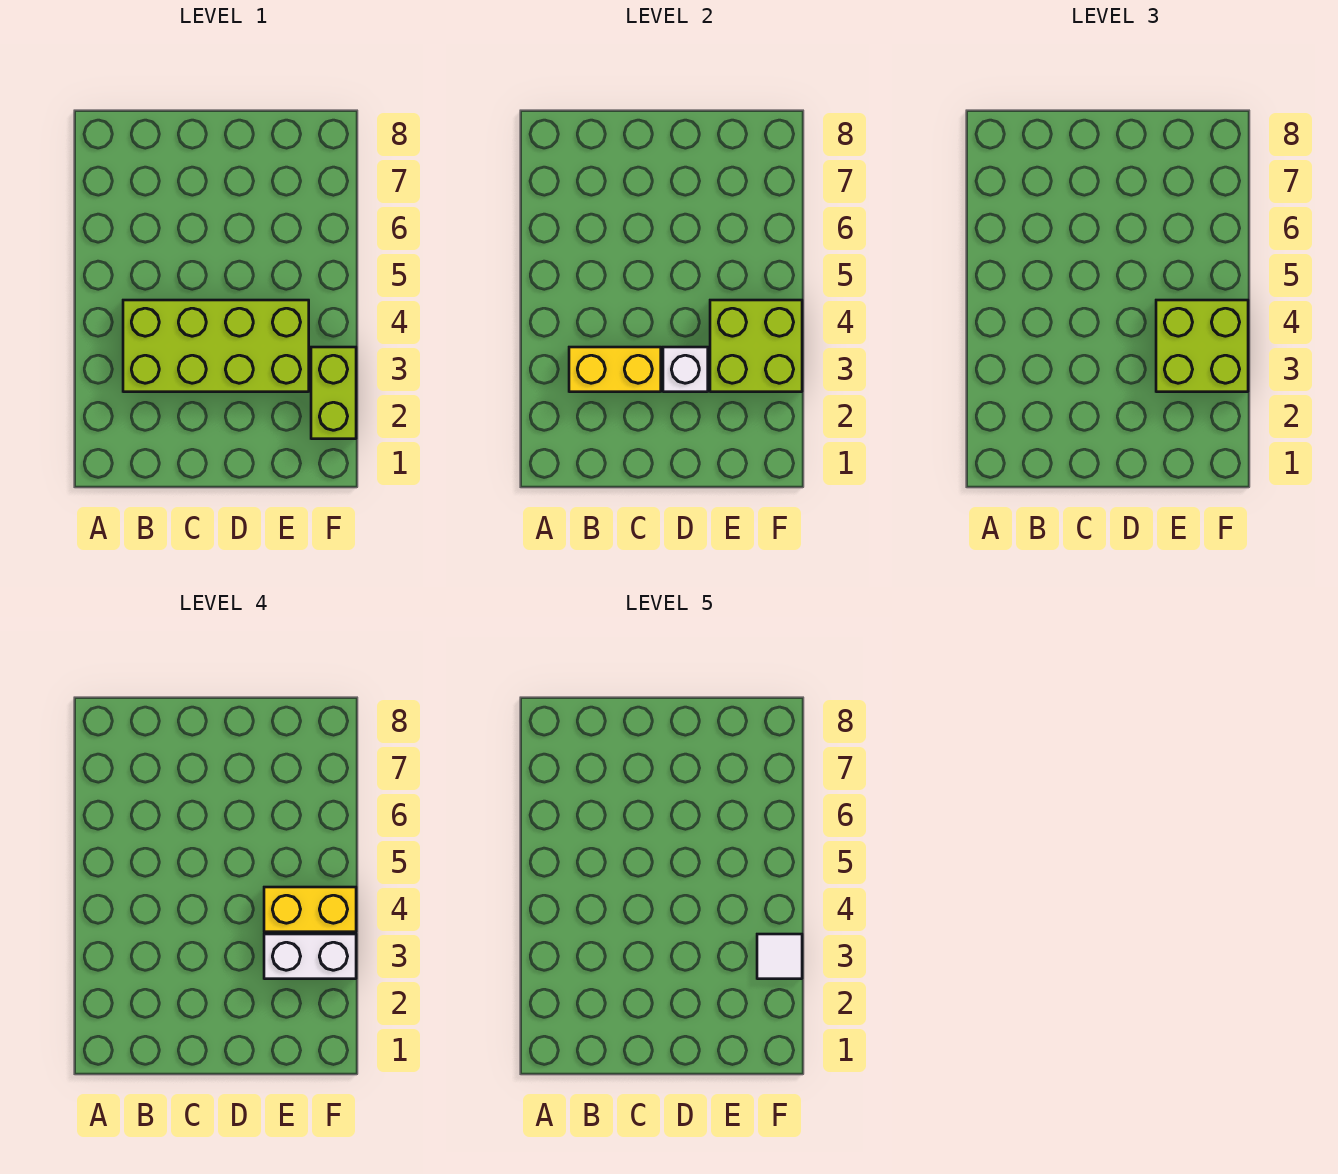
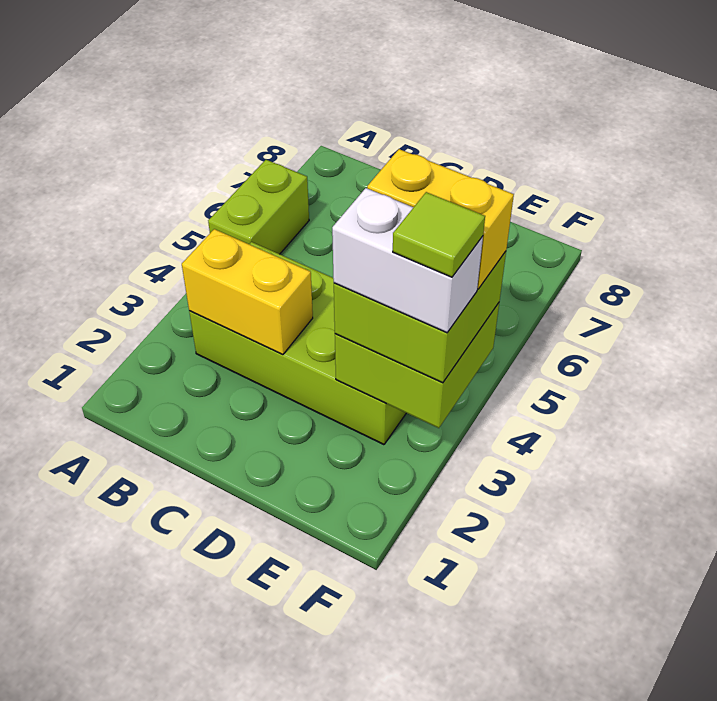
white 1x1 brick [663,347,708,392] -> none
lime 1x2 brick [311,347,356,439] -> lime 1x2 brick moved to [208,160,309,254]
white 1x1 tile [757,934,802,979] -> lime 1x1 tile [393,192,485,277]

